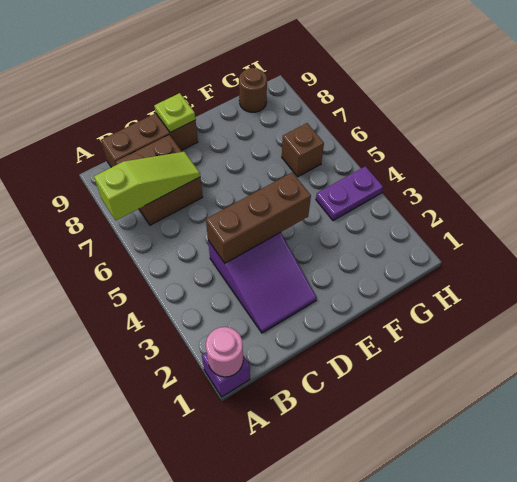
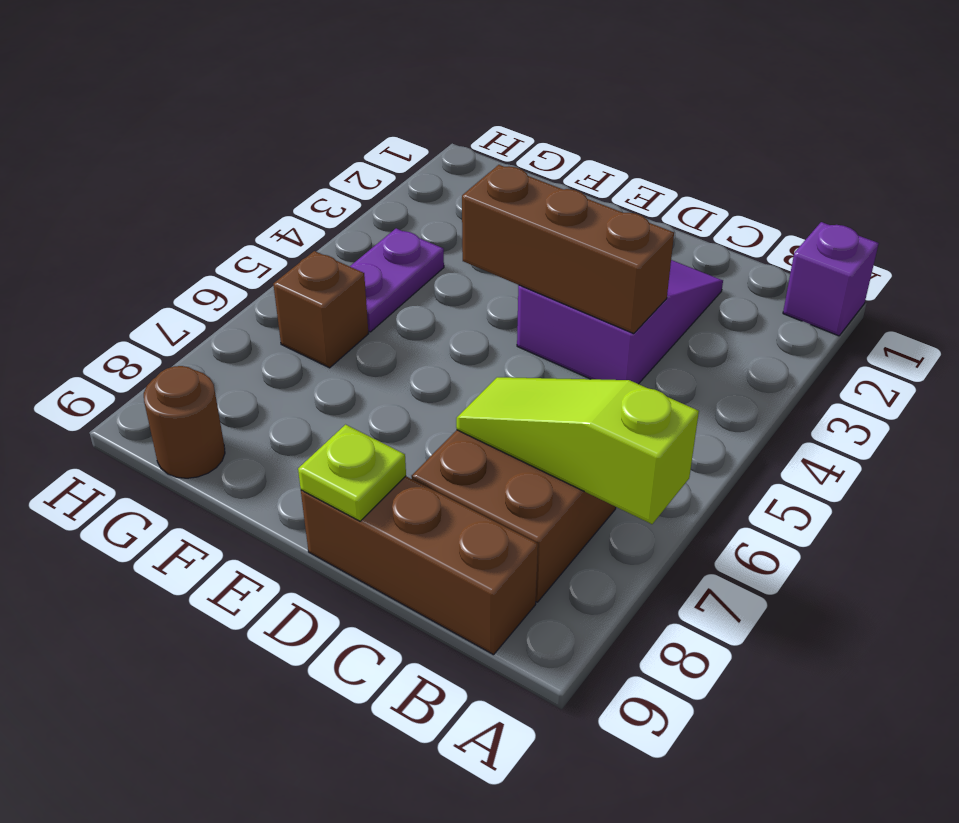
pink 1x1 round brick [206,327,243,377] -> none
purple 1x2 plate [316,166,383,221] -> purple 1x2 plate turned to [350,228,444,332]

